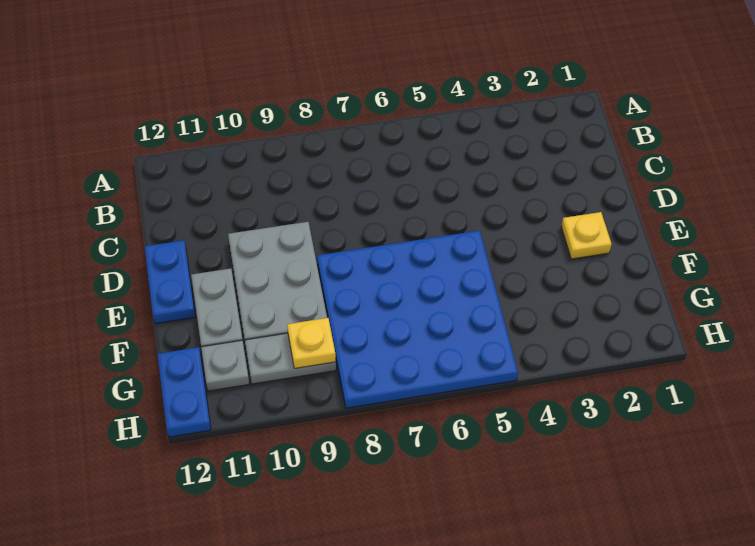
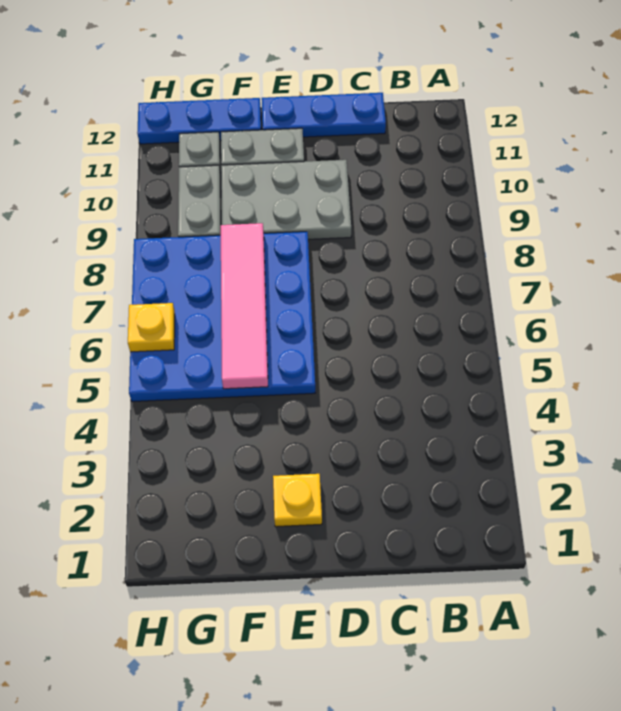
blue 1x2 plate [145,240,195,324] -> blue 1x3 plate [262,93,386,137]
none -> pink 1x4 tile [221,223,268,389]
yellow 1x1 plate [287,318,336,368] -> yellow 1x1 plate moved to [128,303,175,352]
blue 1x2 plate [158,347,211,437] -> blue 1x3 plate [137,98,261,144]

